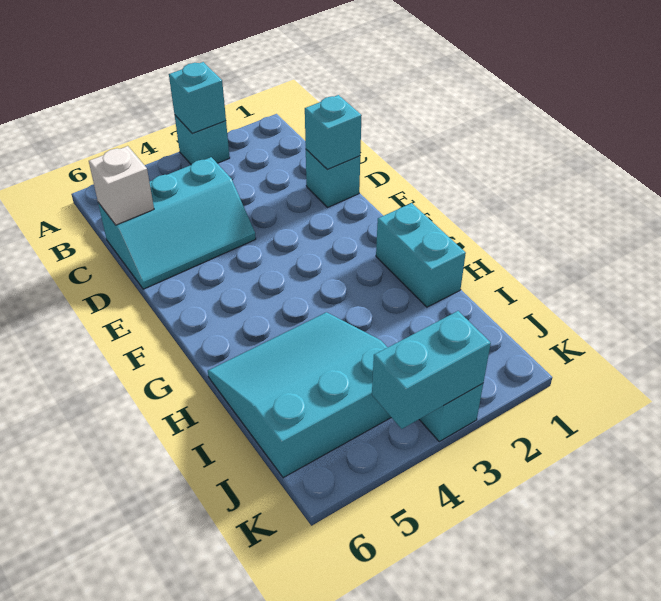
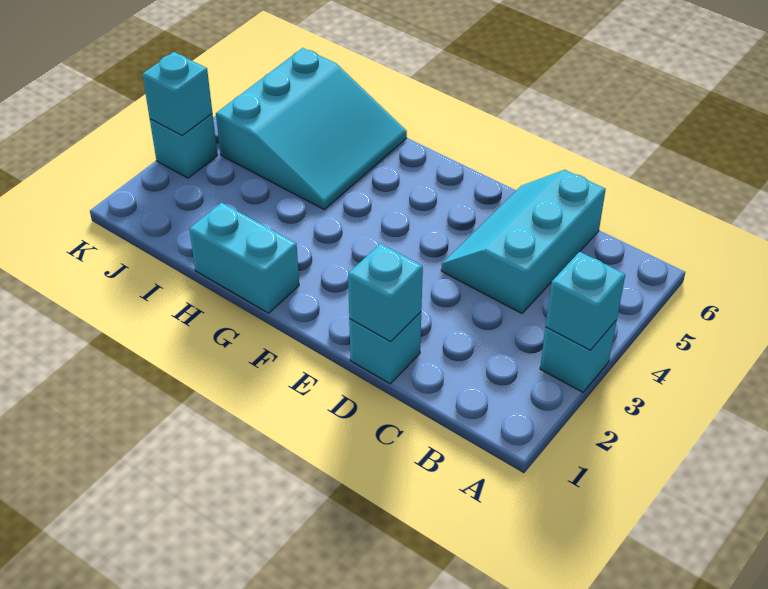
white 1x1 brick [89,146,154,225] -> none
cyan 1x2 brick [372,311,491,429] -> cyan 1x1 brick [142,52,212,136]

